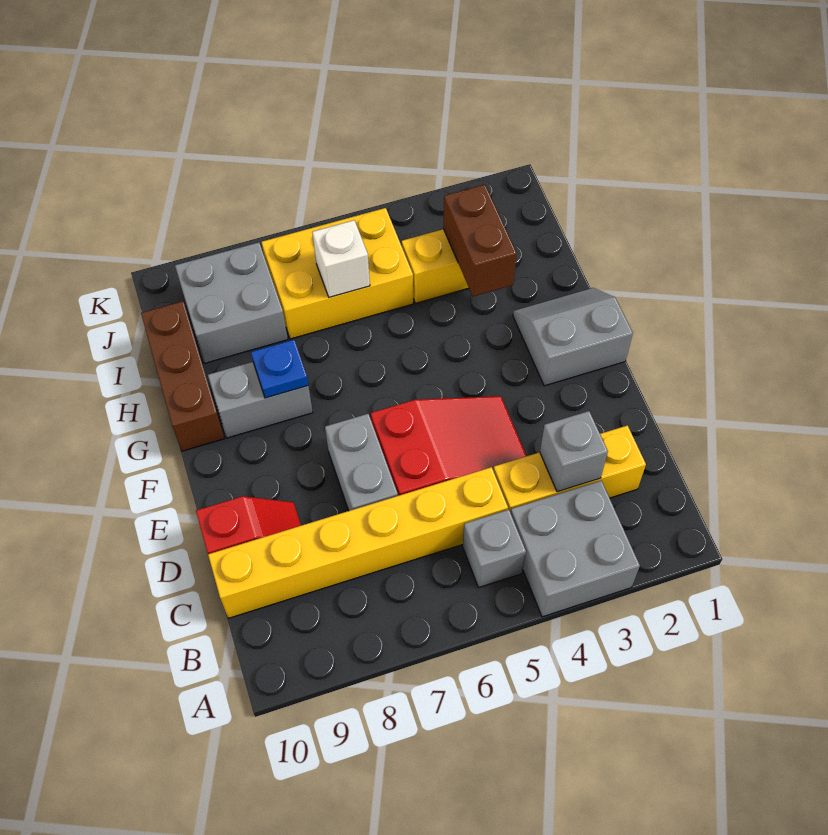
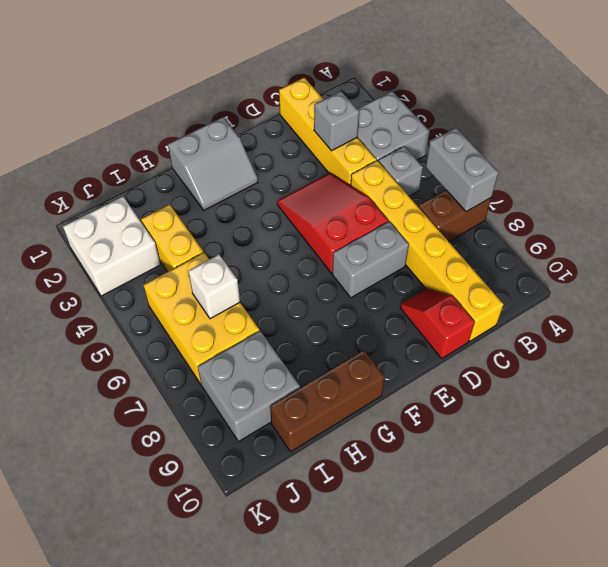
yellow 1x3 brick [493,425,646,513] -> yellow 1x4 brick [279,78,376,185]
grey 2x2 slope [513,288,633,386] -> grey 2x2 slope turned to [168,117,258,210]
grey 1x2 brick [208,362,313,438] -> grey 1x2 brick moved to [426,128,498,212]
blue 1x1 plate [251,340,308,398] -> none
brown 1x2 brick [443,185,517,296] -> brown 1x2 brick moved to [418,190,491,241]
none -> white 2x2 brick [63,197,160,296]

